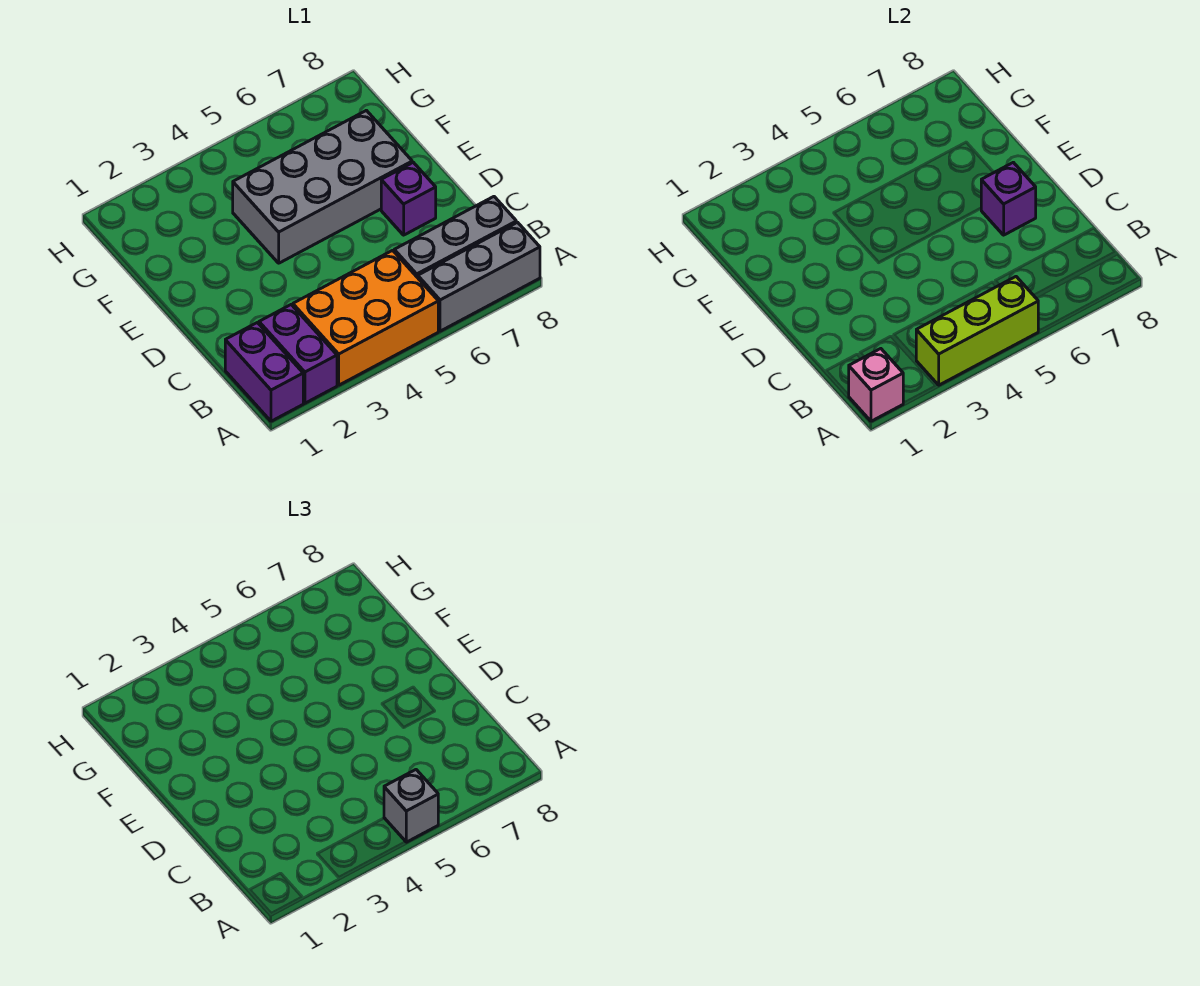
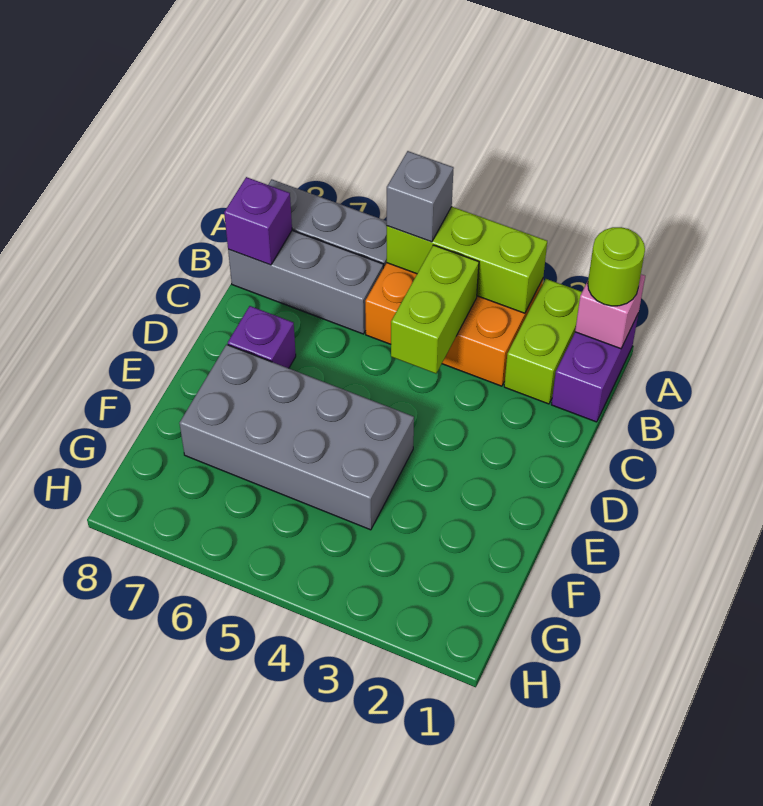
none -> lime 1x1 round brick [588,227,645,306]
purple 1x2 brick [259,305,337,403] -> lime 1x2 brick [504,279,582,404]
none -> lime 1x2 brick [391,245,479,374]
purple 1x1 brick [981,162,1036,235] -> purple 1x1 brick moved to [224,177,292,265]

